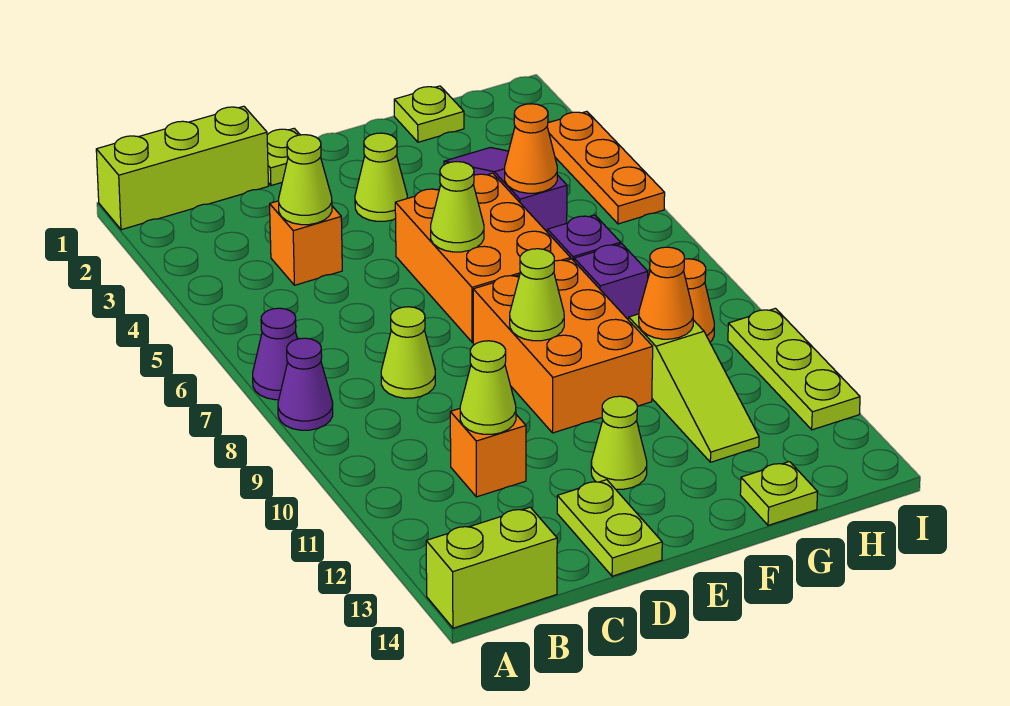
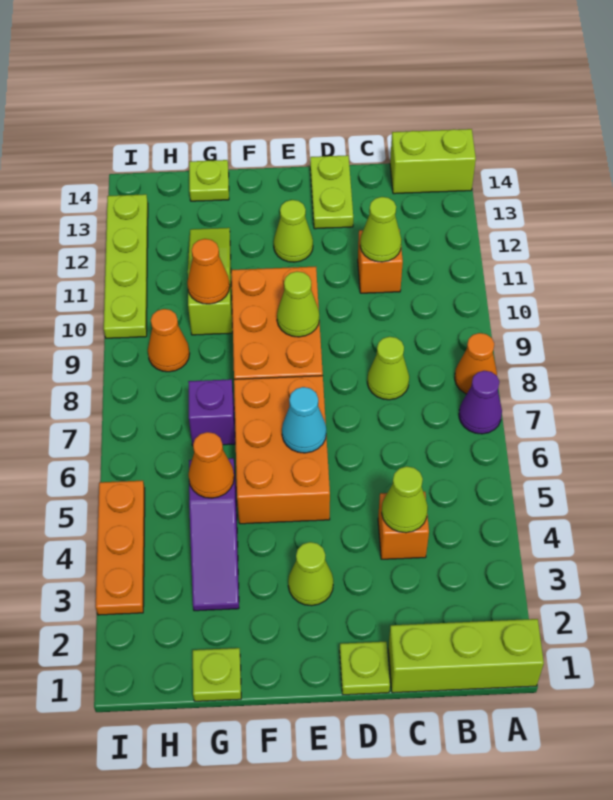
purple 1x1 cone [278,338,333,430] -> orange 1x1 cone [455,333,497,394]
lime 1x1 cone [431,162,484,252] -> cyan 1x1 cone [282,387,326,453]
purple 1x1 brick [574,244,648,320] -> none
lime 1x3 plate [728,308,860,430] -> lime 1x4 plate [104,194,148,338]

